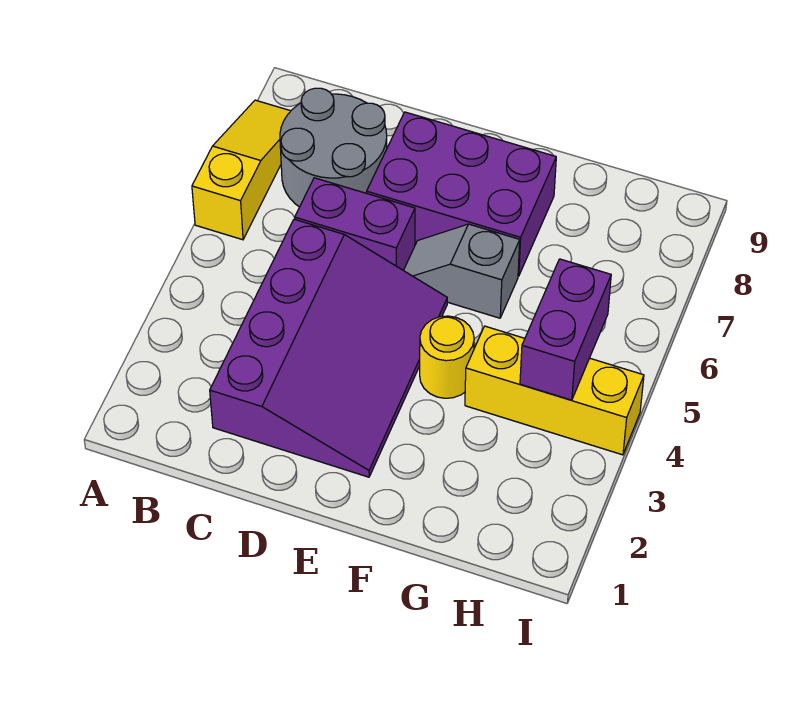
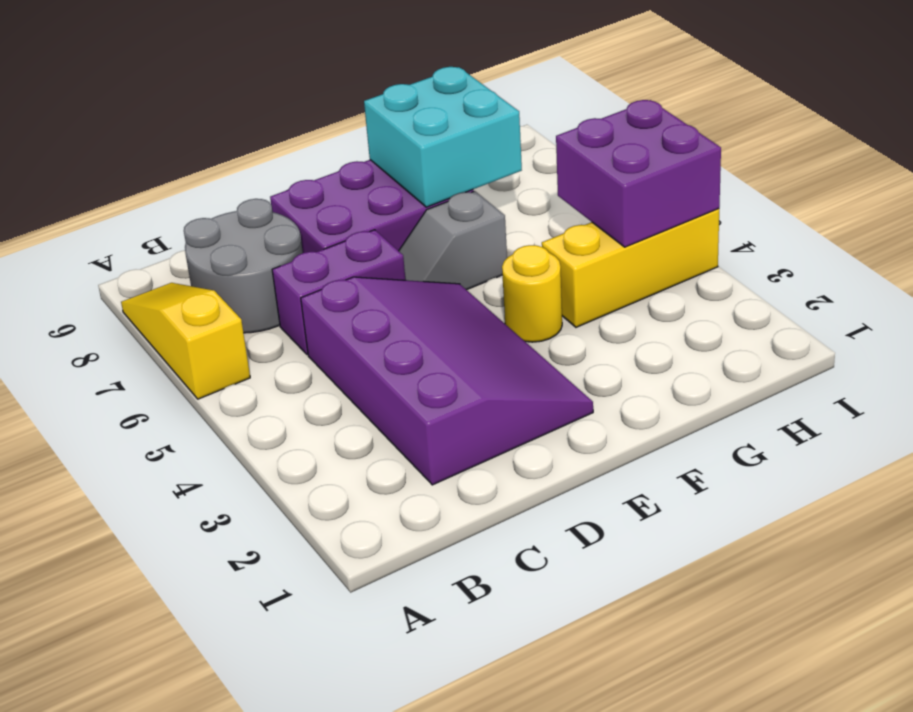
none -> cyan 2x2 brick [364,67,522,207]
purple 1x2 brick [520,259,611,400] -> purple 2x2 brick [556,100,721,247]

